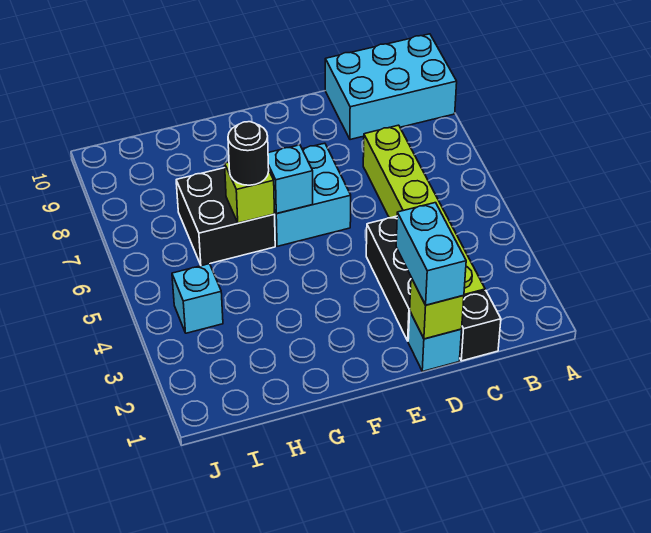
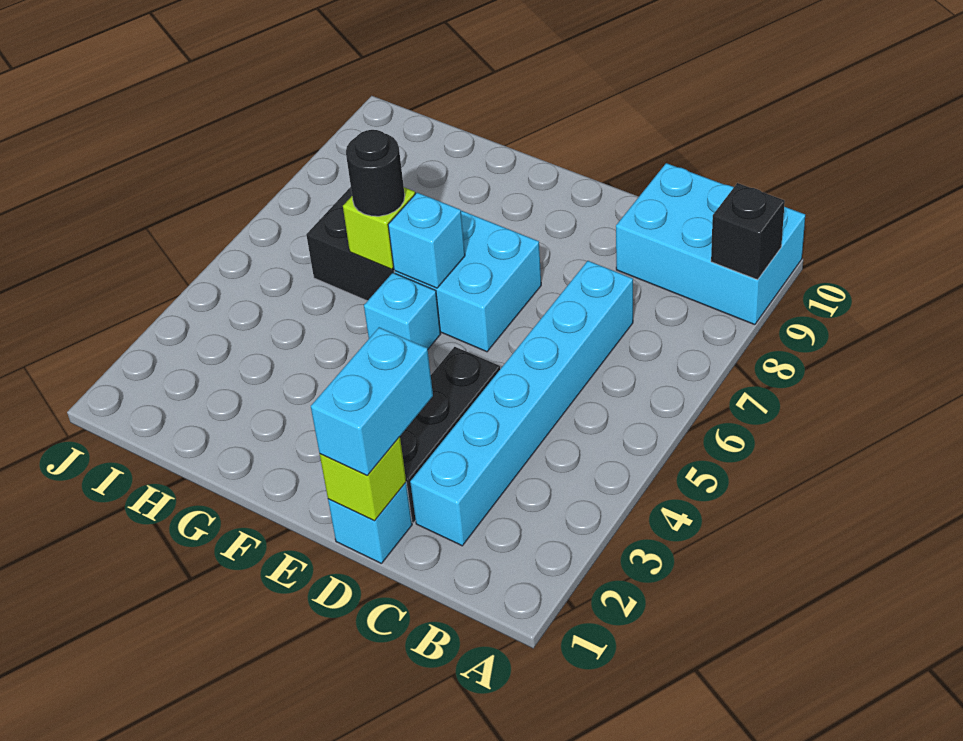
black 1x1 brick [460,291,501,361] -> black 1x1 brick moved to [711,183,785,280]
lime 1x6 brick [363,125,485,296] -> cyan 1x6 brick [410,261,633,546]
cyan 1x1 brick [172,264,223,333] -> cyan 1x1 brick moved to [364,273,441,349]

